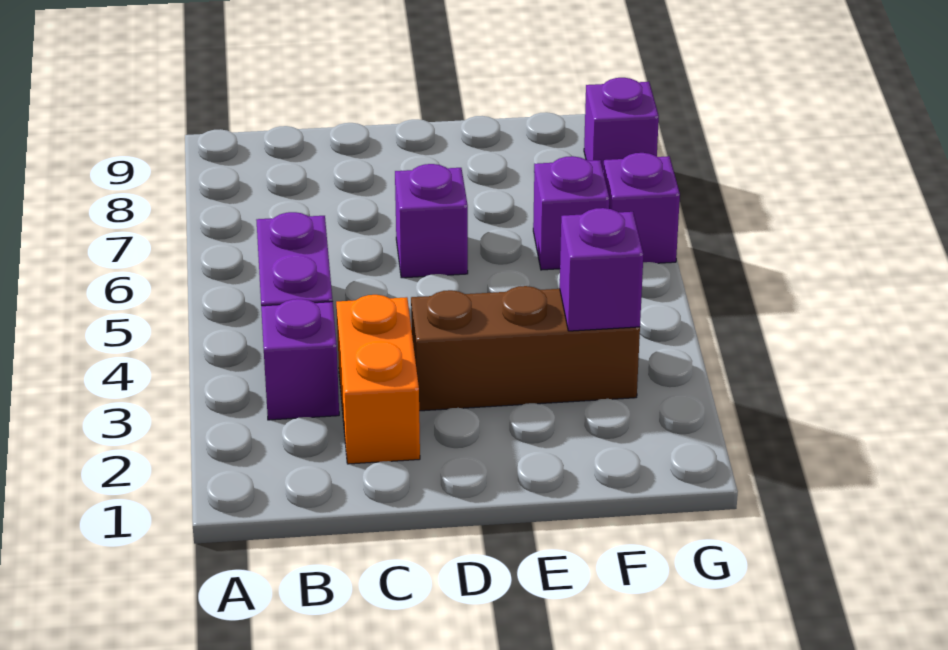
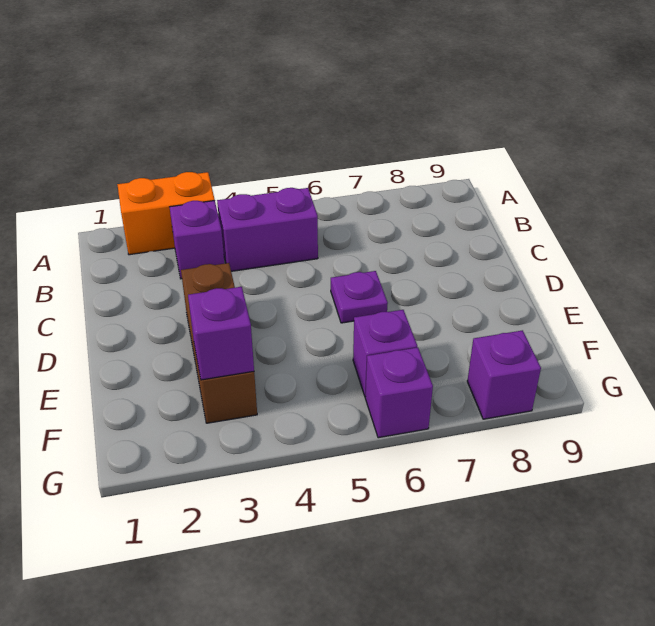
orange 1x2 brick [336,295,420,464] -> orange 1x2 brick moved to [117,172,215,255]
purple 1x1 brick [395,164,468,278] -> purple 1x1 plate [331,271,388,323]

